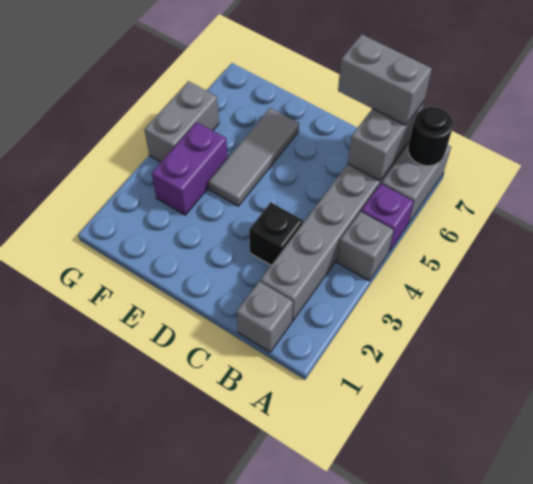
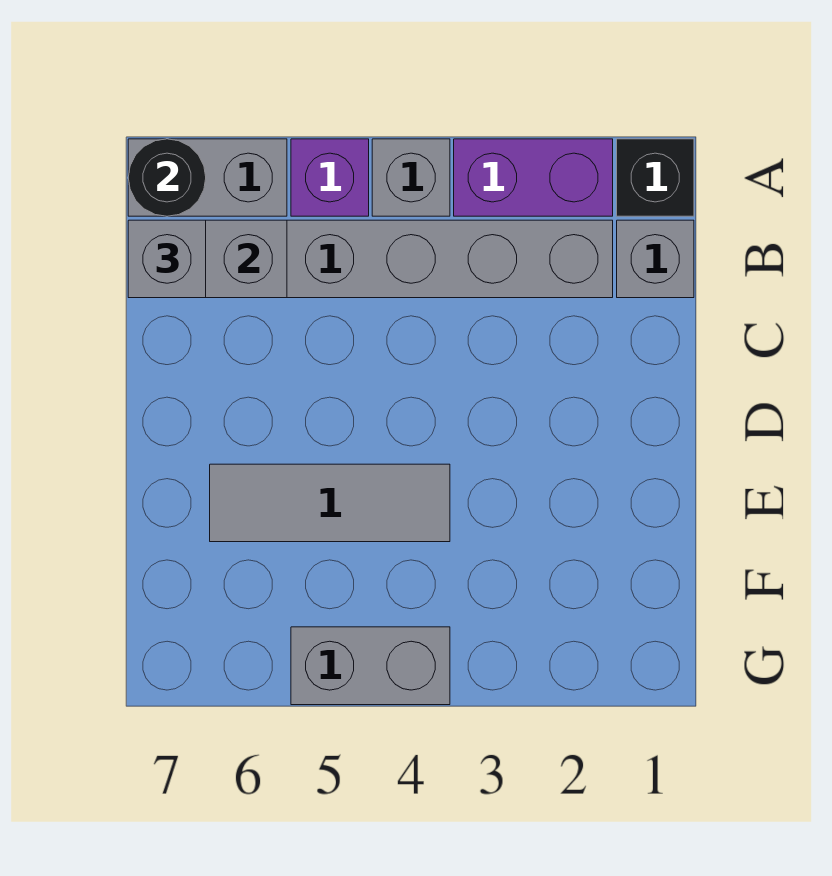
grey 1x2 brick [338,34,432,125] -> grey 1x1 brick [128,220,206,298]
black 1x1 brick [249,202,303,265] -> black 1x1 brick moved to [617,139,694,216]
purple 1x2 brick [152,122,228,215] -> purple 1x2 brick moved to [454,139,613,216]

